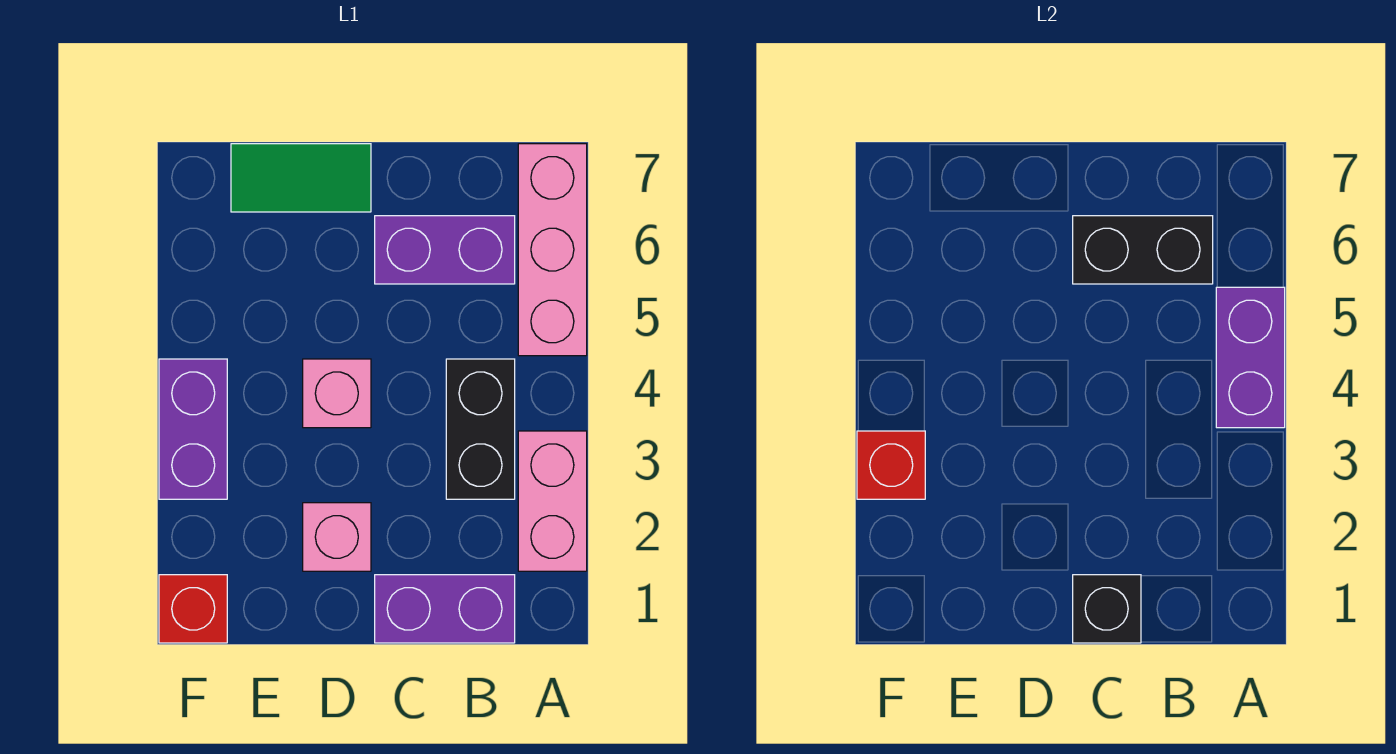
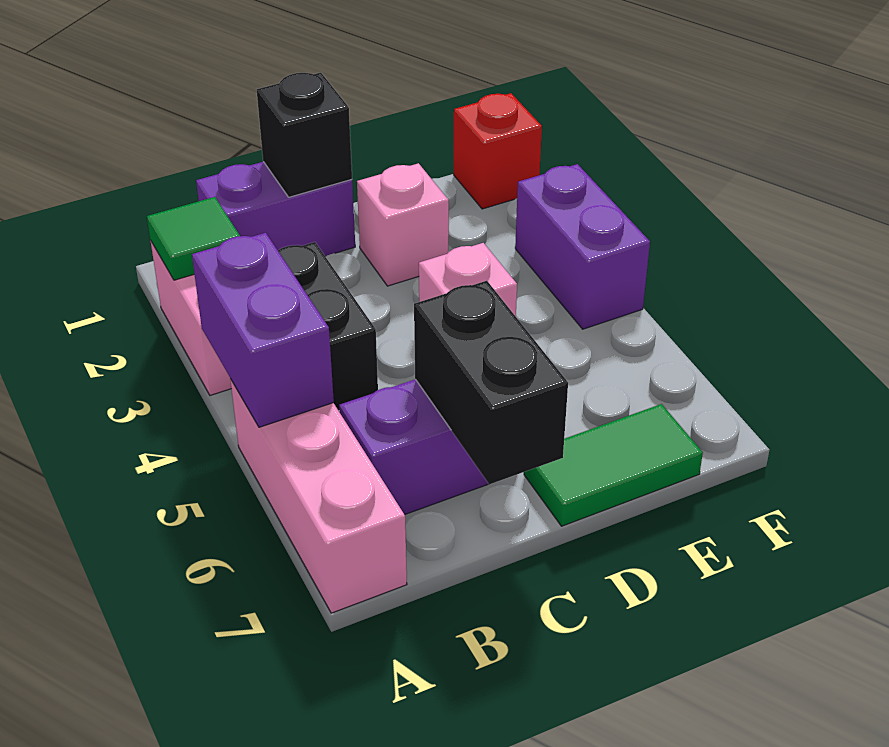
none -> green 1x1 tile [147,197,240,280]
black 1x2 brick [1073,216,1213,284] -> black 1x2 brick turned to [414,281,568,484]
red 1x1 brick [857,431,925,499] -> none

